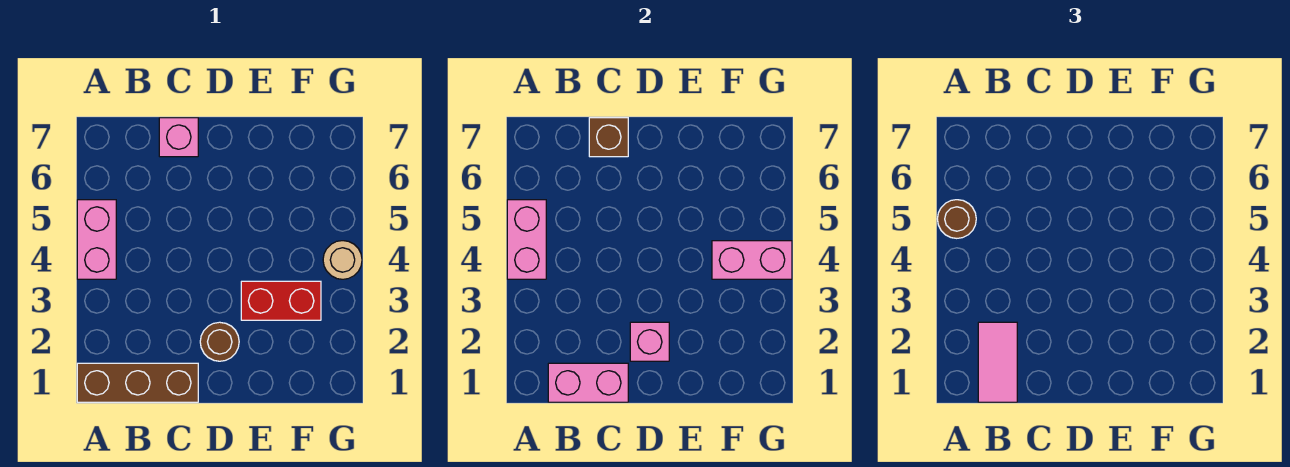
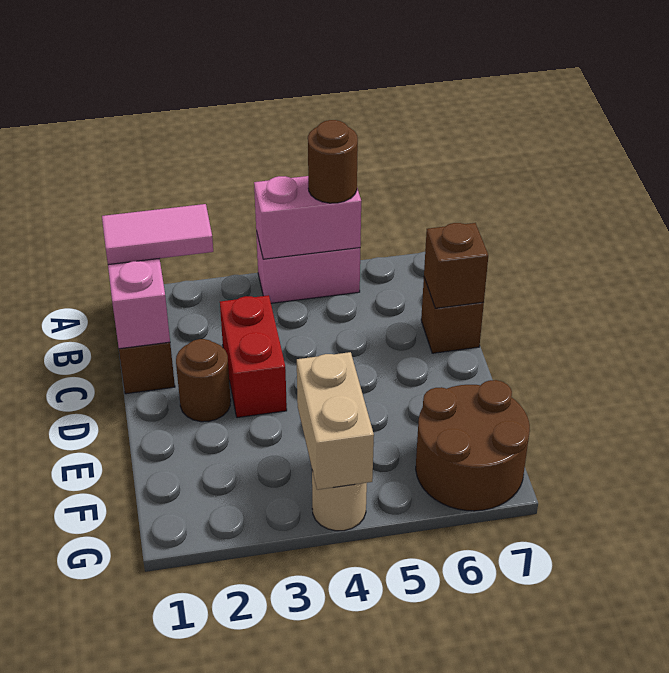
pink 1x1 brick [159,118,198,157] -> brown 1x1 brick [421,278,484,353]
pink 1x1 brick [630,322,669,361] -> none
red 1x2 brick [241,281,321,320] -> red 1x2 brick moved to [220,295,287,418]
pink 1x2 brick [712,241,792,279] -> tan 1x2 brick [297,352,374,490]
none -> brown 2x2 round brick [416,380,530,511]

